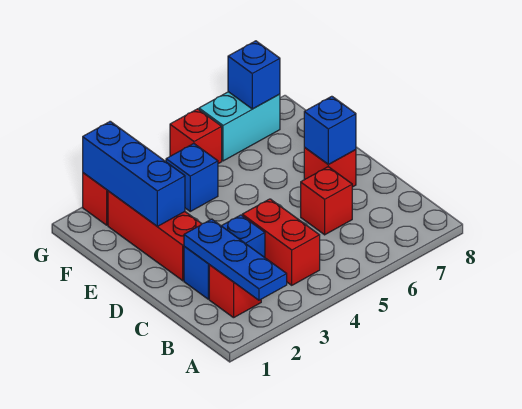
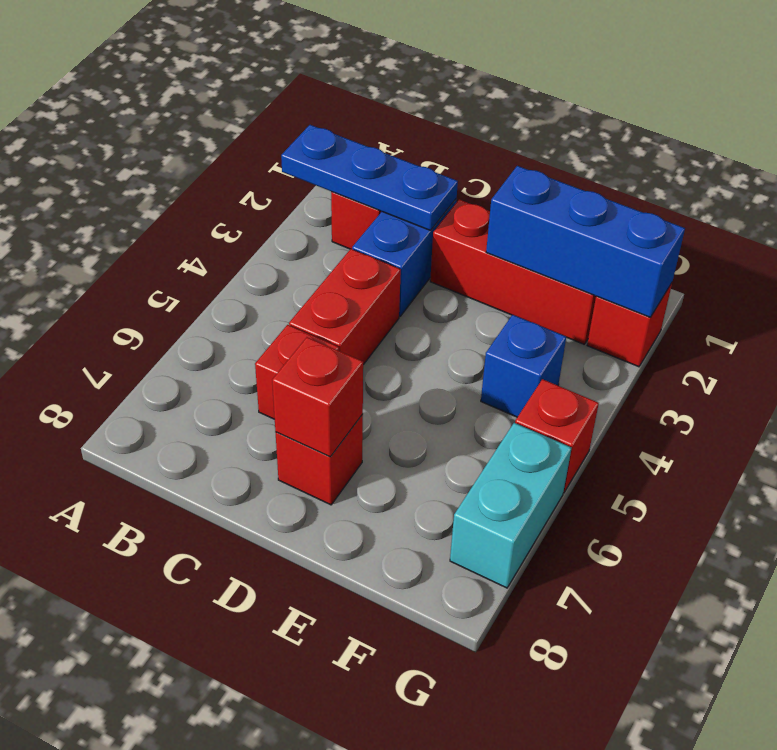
red 1x2 brick [242,199,320,285] -> red 1x2 brick turned to [289,249,401,365]
blue 1x1 brick [304,96,356,165] -> red 1x1 brick [272,337,363,457]
blue 1x1 brick [228,41,280,109] -> none

